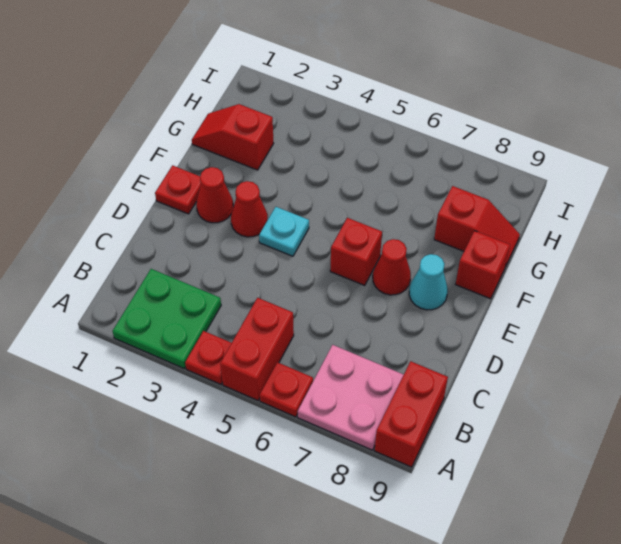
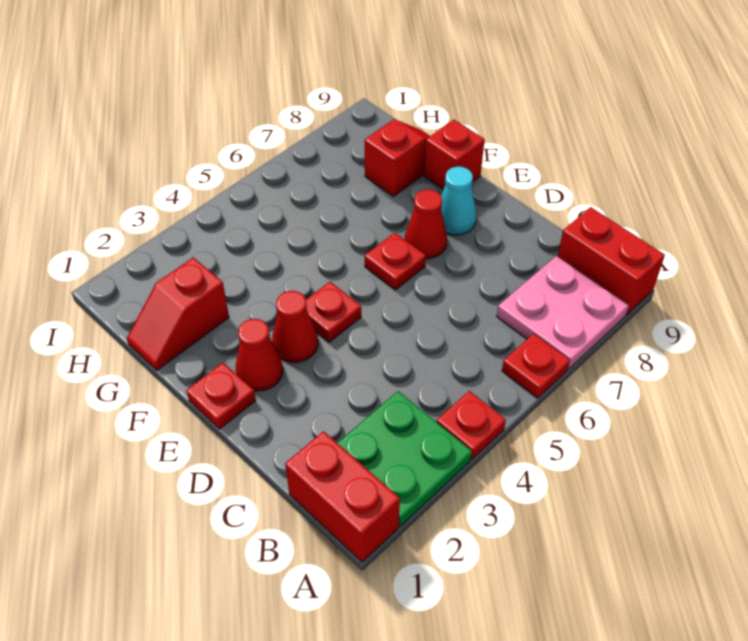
red 1x2 brick [220,298,294,400] -> red 1x2 brick moved to [285,431,400,562]
cyan 1x1 plate [259,207,309,256] -> red 1x1 plate [306,282,361,342]
red 1x1 brick [330,218,382,286] -> red 1x1 plate [365,233,426,290]

